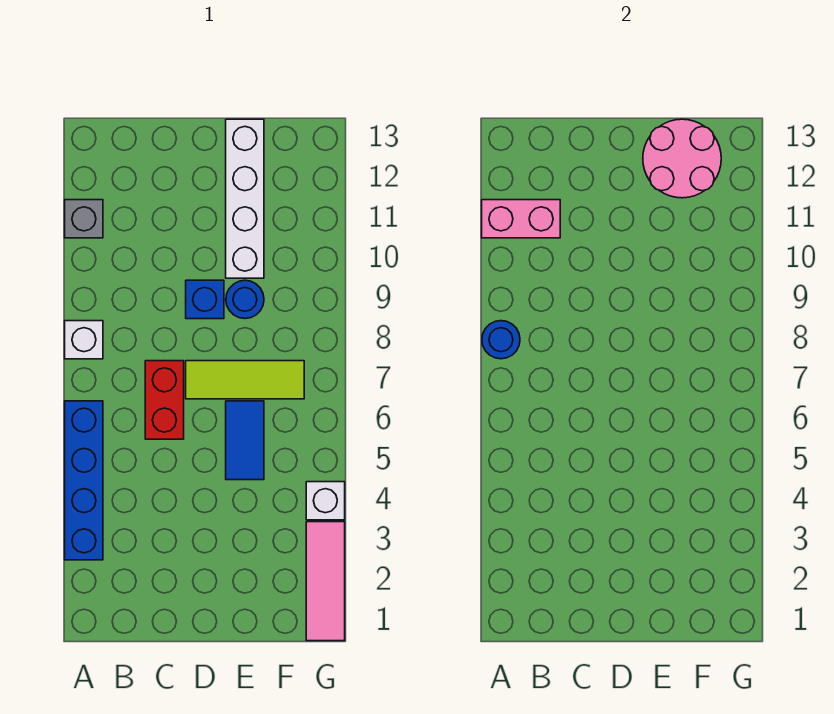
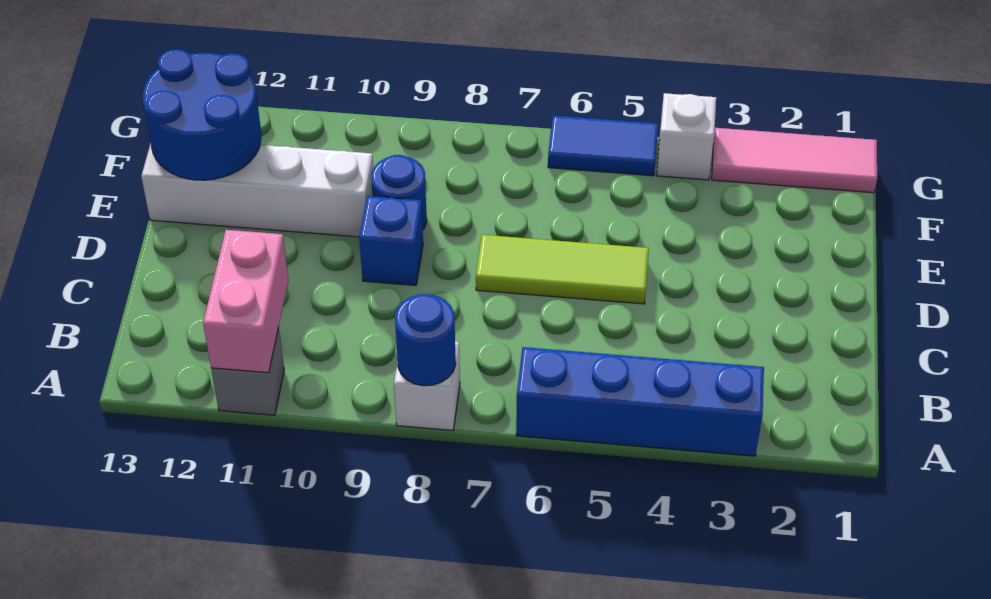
red 1x2 brick [145,361,184,439] -> none
lime 1x3 tile [186,361,304,399] -> lime 1x3 tile turned to [476,235,649,304]
blue 1x2 tile [226,401,264,480] -> blue 1x2 tile moved to [548,115,658,176]
pink 2x2 round brick [643,119,721,198] -> blue 2x2 round brick [143,49,262,180]

